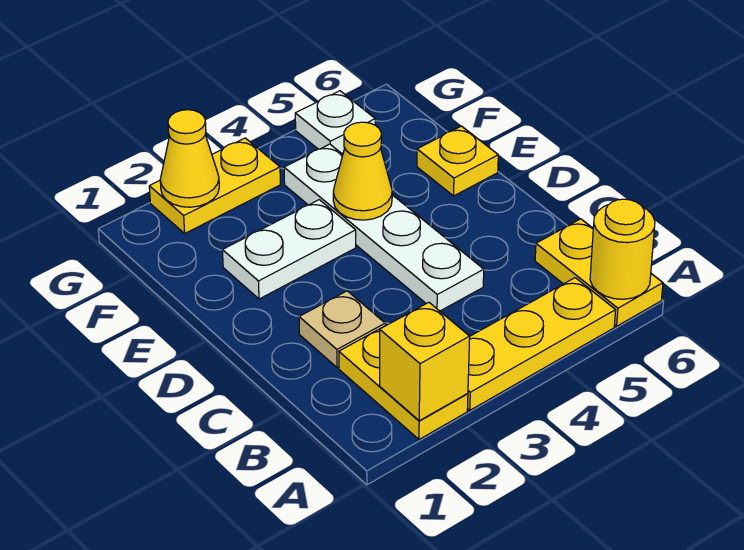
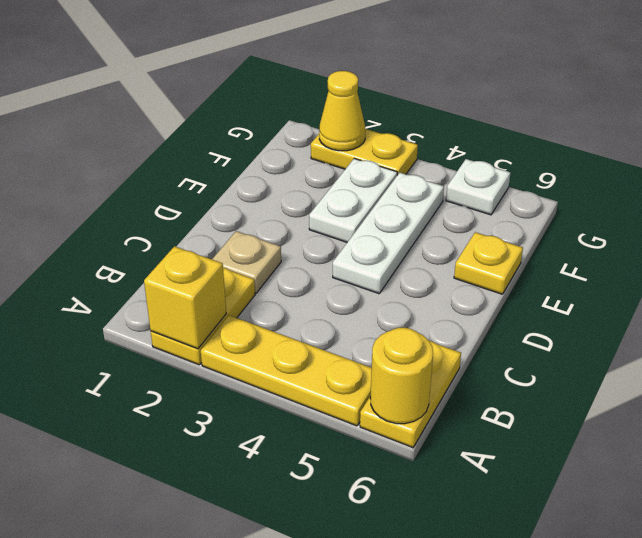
white 1x4 plate [284,144,484,311] -> white 1x3 plate [333,173,444,294]
white 1x2 plate [222,200,356,299] -> white 1x2 plate turned to [309,158,397,242]
yellow 1x1 cone [333,122,392,220] -> none

